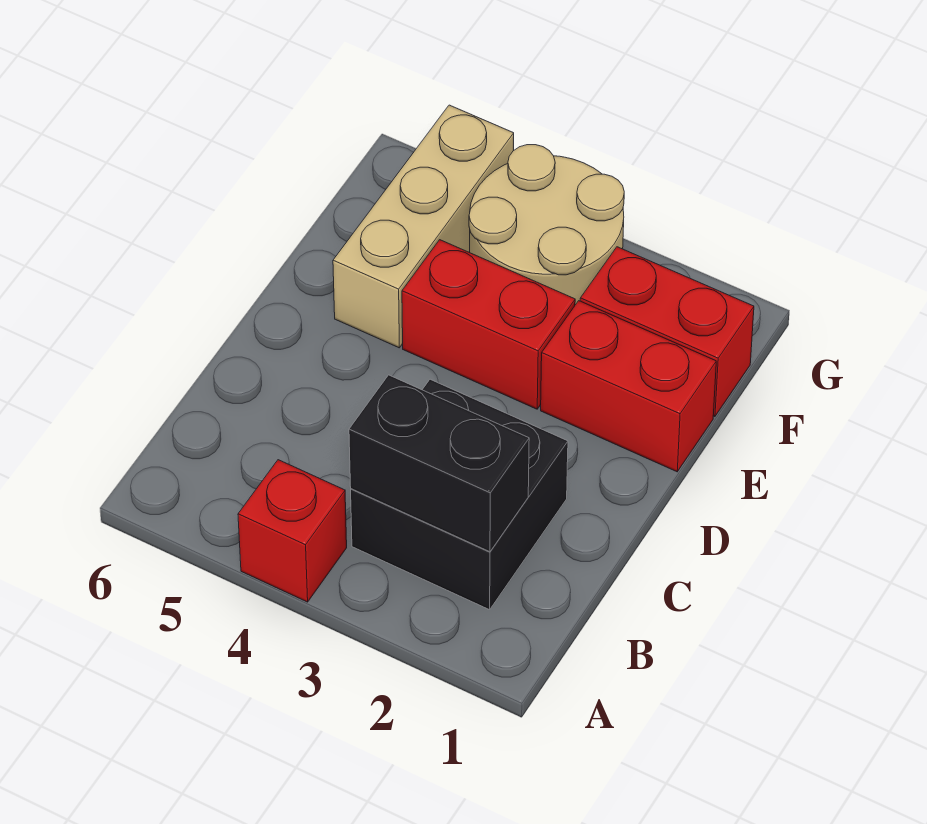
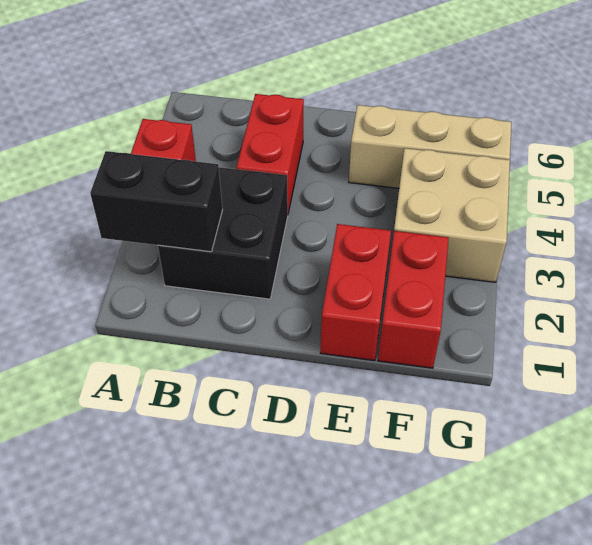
black 1x2 brick [349,375,529,552] -> black 1x2 brick turned to [90,151,223,252]
red 1x2 brick [402,240,575,409] -> red 1x2 brick moved to [236,94,304,213]
tan 2x2 round brick [469,145,624,305] -> tan 2x2 brick [394,148,510,282]

